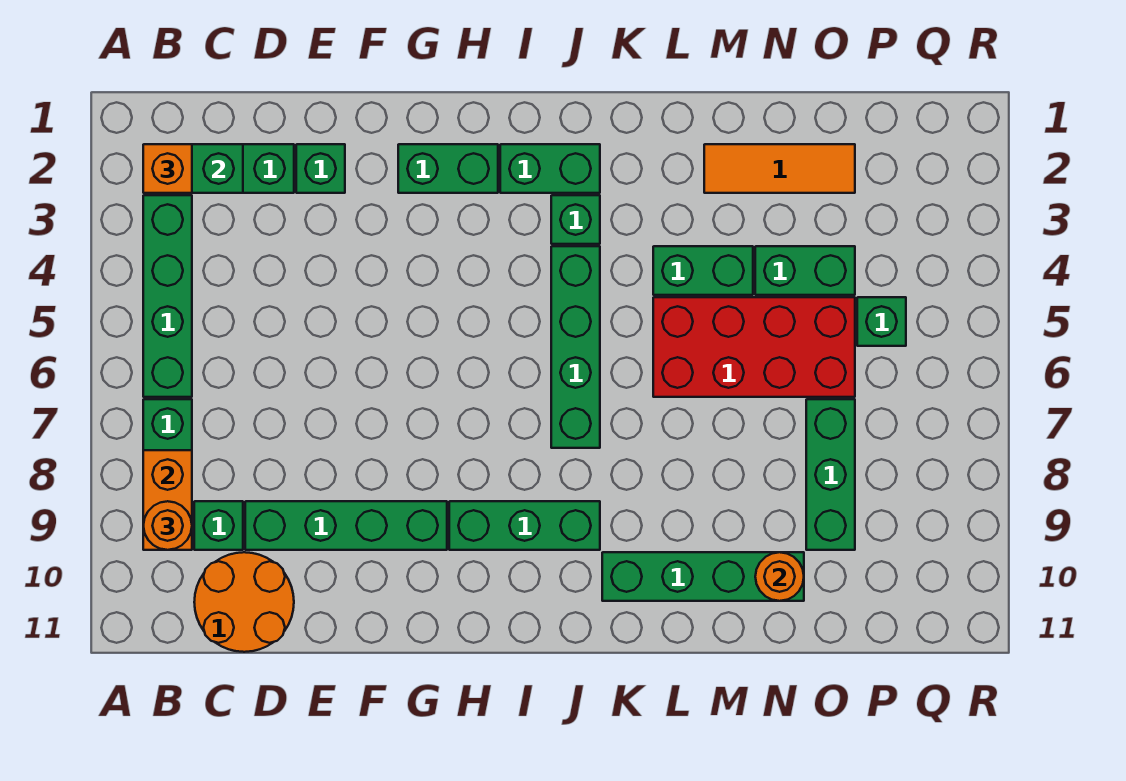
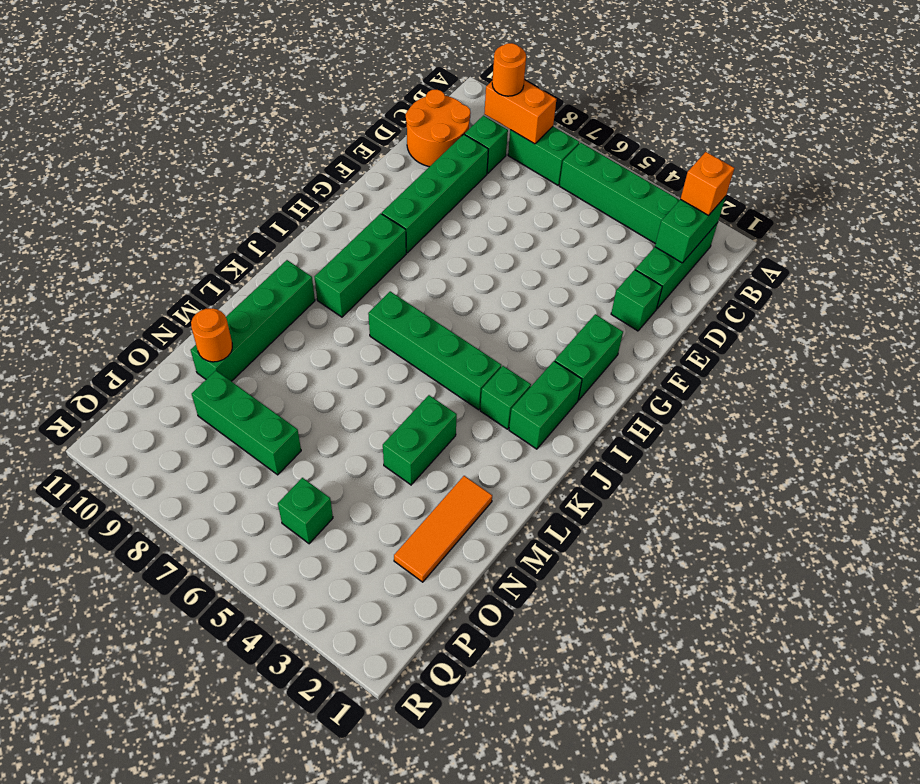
red 2x4 brick [653,297,855,397] -> none
green 1x2 brick [755,246,855,295] -> none

